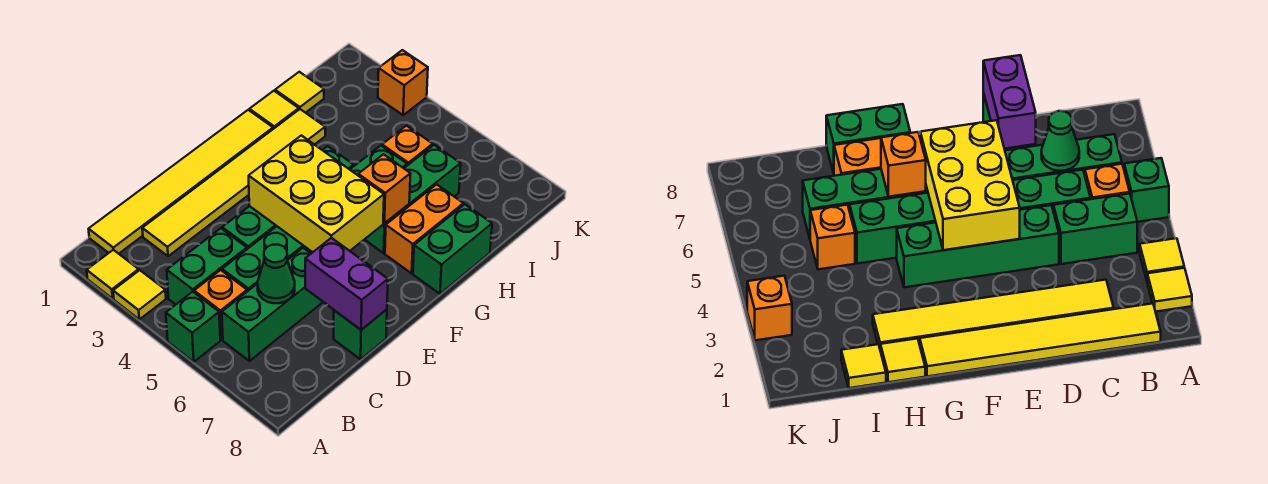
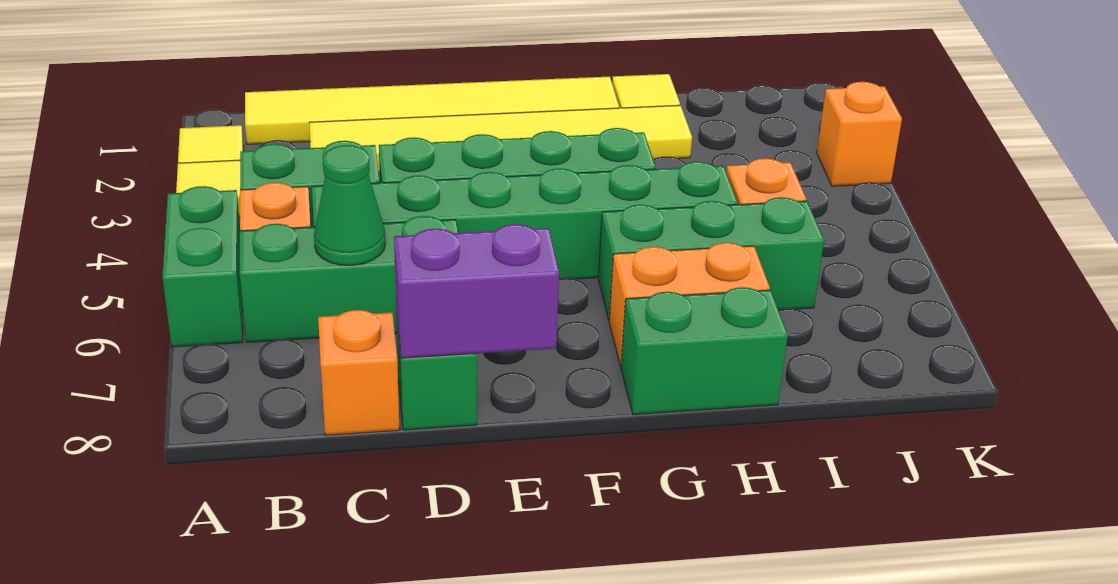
green 1x1 brick [166,292,220,362] -> green 1x2 brick [162,186,243,347]
purple 1x2 brick [305,238,388,330] -> purple 1x2 brick turned to [394,224,559,358]
yellow 2x3 brick [249,135,384,252] -> none
orange 1x1 brick [358,154,411,223] -> orange 1x1 brick moved to [318,310,400,435]
yellow 1x1 tile [275,72,324,113] -> none

